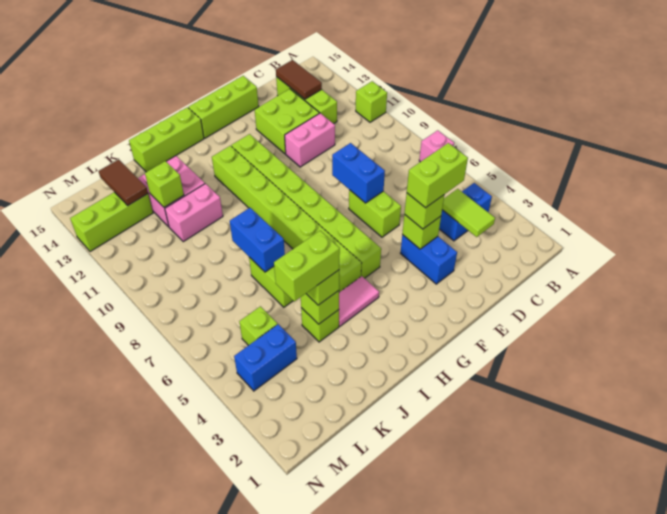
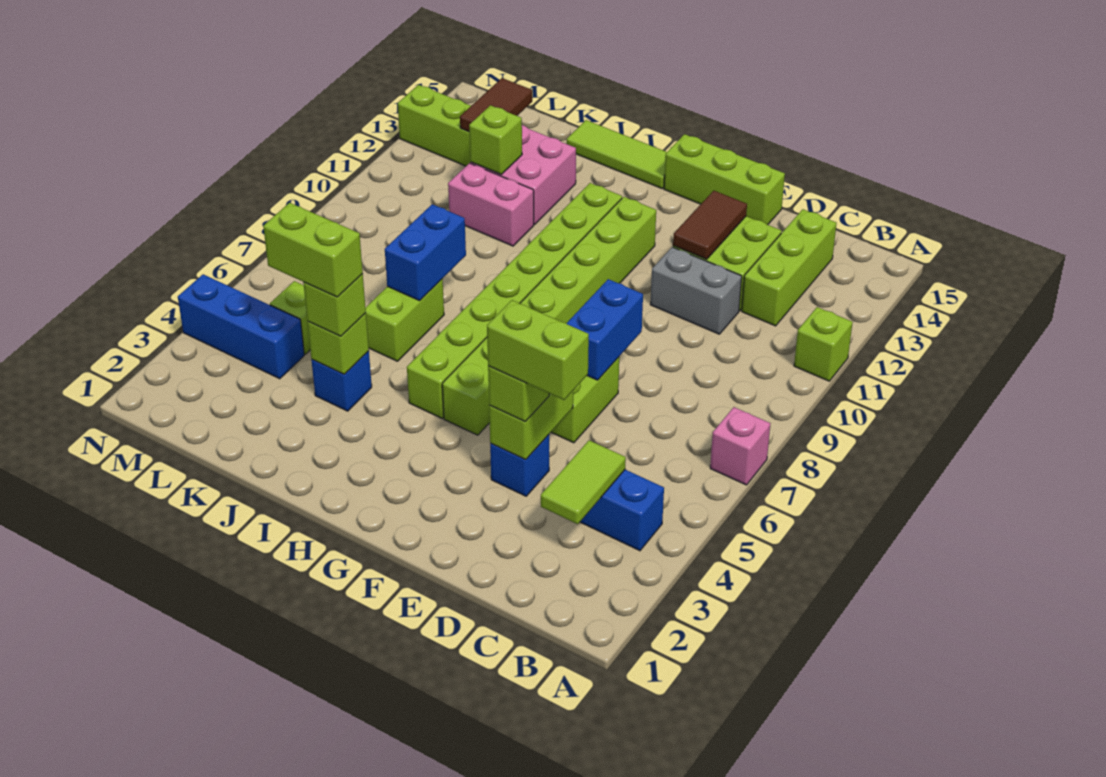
brown 1x2 tile [276,60,322,99] -> brown 1x2 tile moved to [673,191,747,259]
pink 1x2 brick [285,113,335,167] -> grey 1x2 brick [650,247,742,334]
blue 1x2 brick [401,235,457,284] -> blue 1x1 brick [490,435,549,496]
lime 1x1 brick [402,215,441,249] -> lime 1x2 brick [489,391,573,460]
pink 1x2 tile [339,276,379,326] -> none
lime 1x3 brick [129,107,204,172] -> lime 1x3 tile [567,120,667,188]
lime 1x1 brick [301,308,339,342] -> blue 1x1 brick [312,351,372,411]
blue 1x2 brick [234,324,297,391] -> blue 1x3 brick [178,274,304,379]

